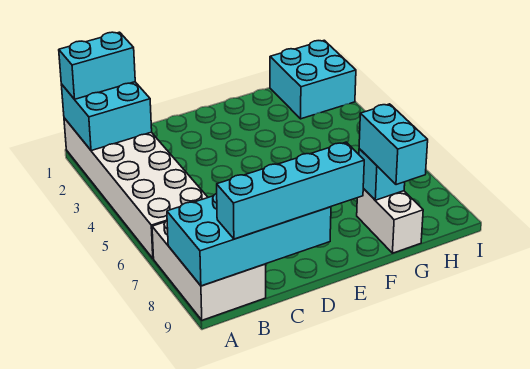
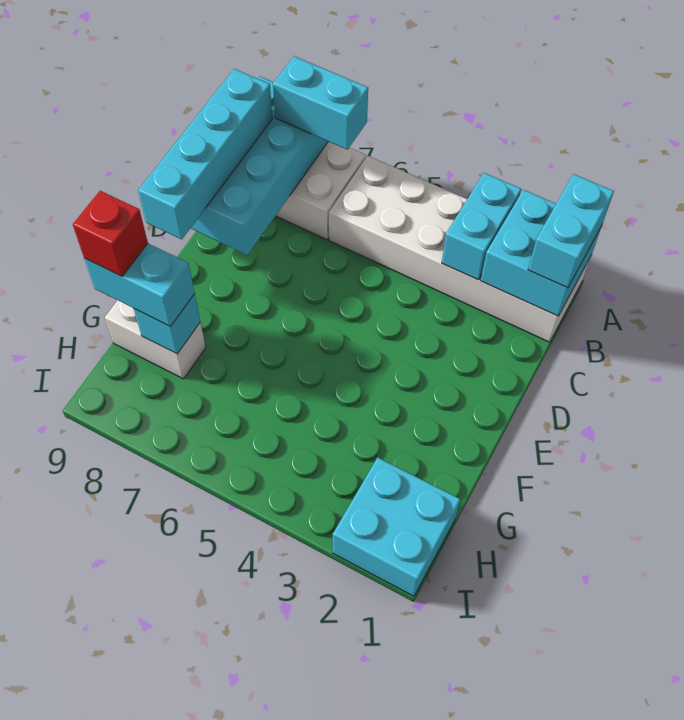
none -> cyan 1x2 brick [442,173,521,280]
none -> cyan 1x2 brick [273,56,368,150]
none -> red 1x1 brick [73,191,148,276]

